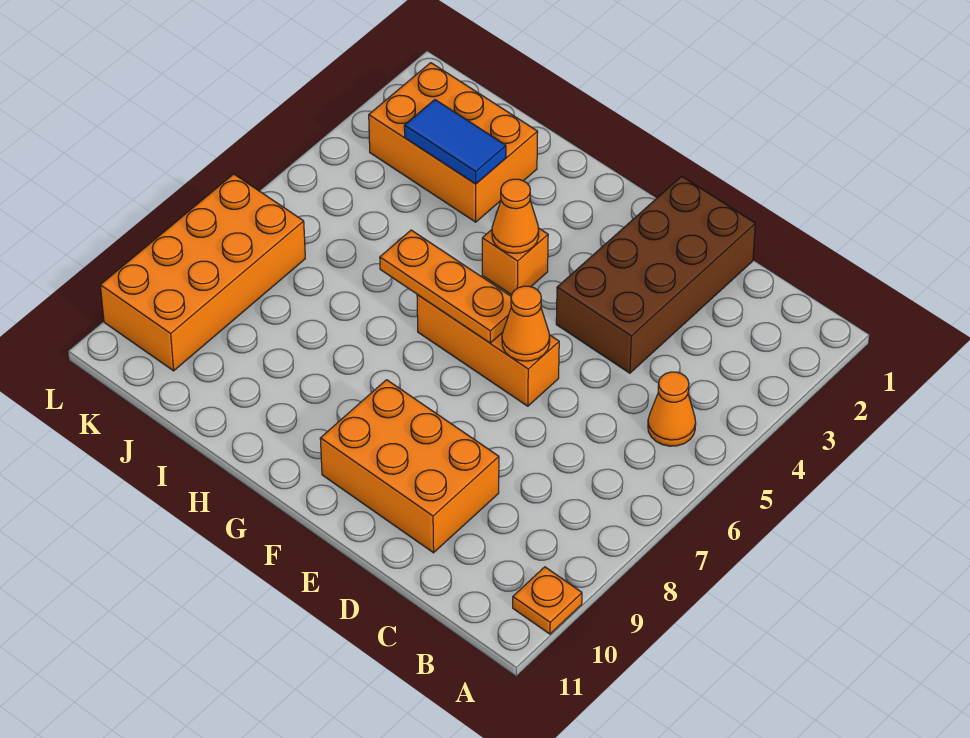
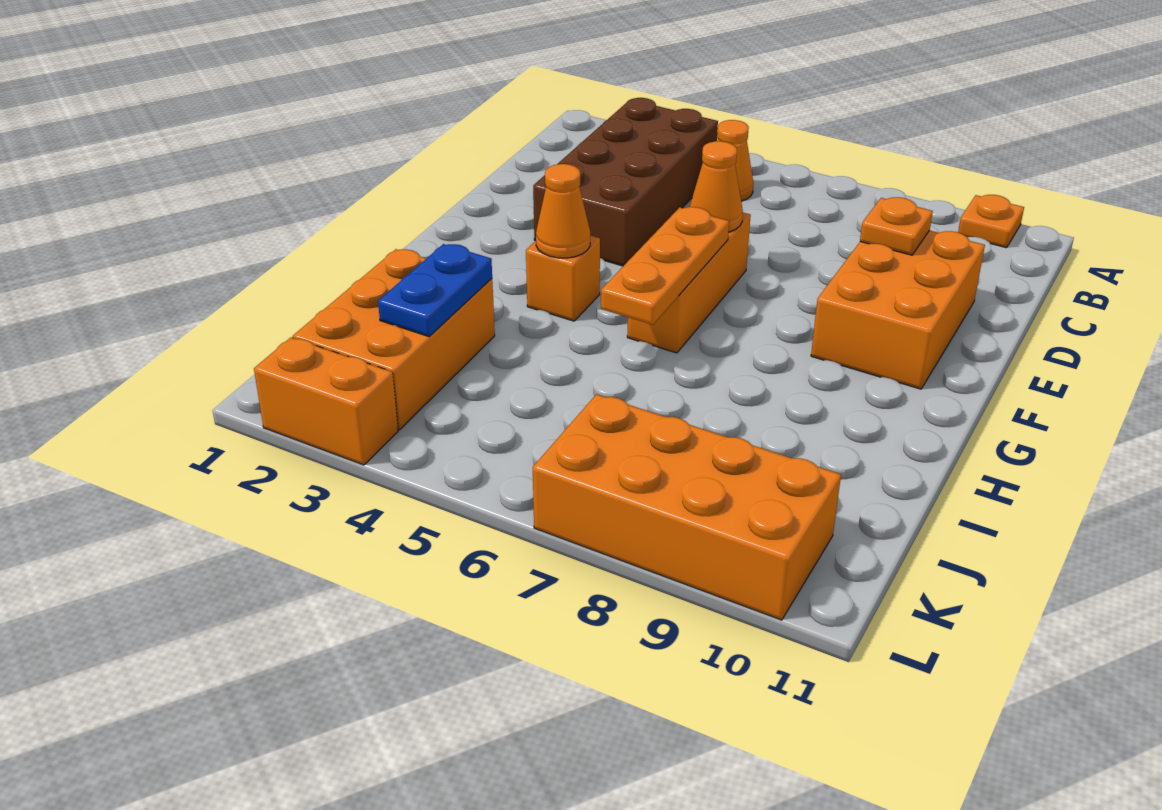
brown 2x4 brick [556,176,755,373] -> brown 2x4 brick turned to [533,98,718,266]
none -> orange 1x1 plate [860,197,933,255]
blue 1x2 tile [404,100,506,184] -> blue 1x2 plate [378,244,492,337]
none -> orange 1x2 brick [254,337,398,465]

